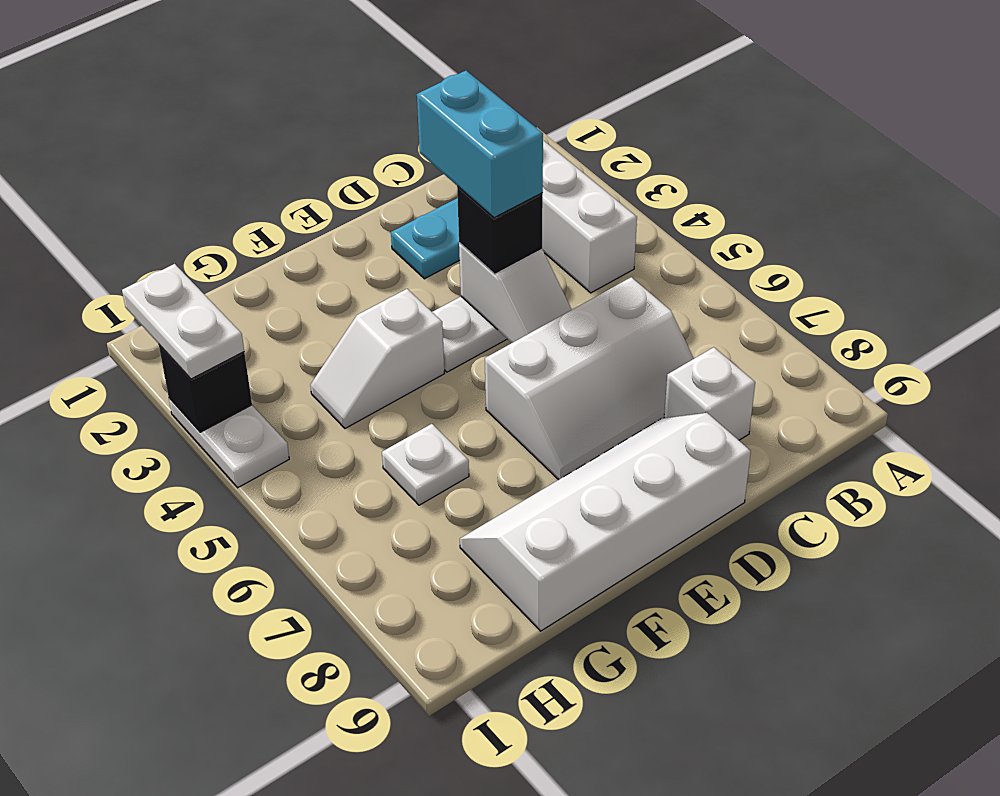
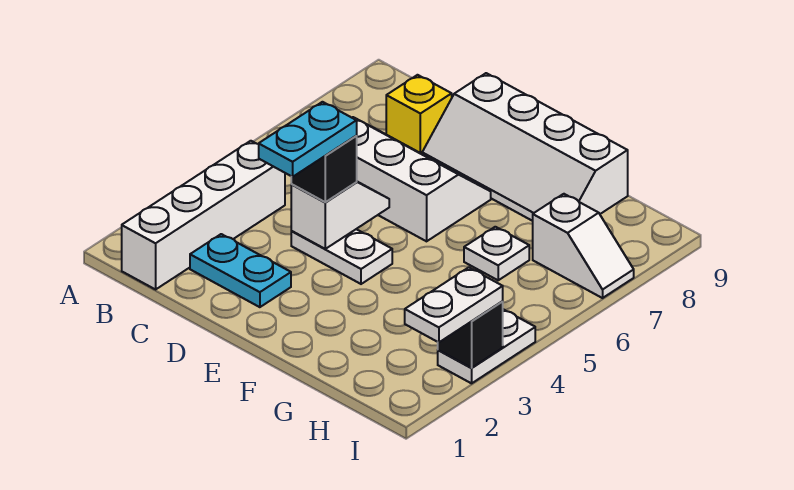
white 1x1 brick [664,347,755,440] -> yellow 1x1 brick [386,75,452,154]
cyan 1x2 brick [417,71,543,218] -> cyan 1x2 plate [259,102,357,177]
white 1x2 slope [310,289,444,428] -> white 1x2 slope moved to [533,194,634,298]

